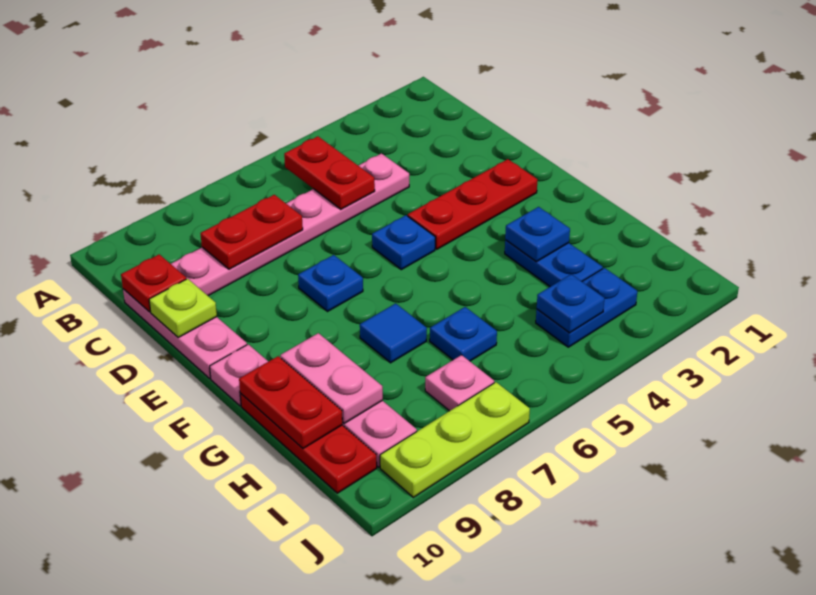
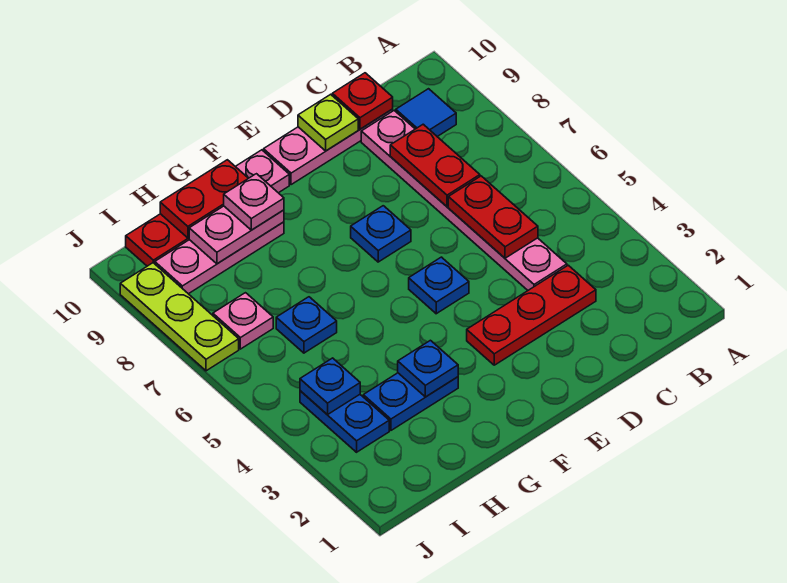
red 1x2 plate [284,136,375,209] -> red 1x2 plate turned to [448,176,538,258]
red 1x3 plate [408,159,538,249] -> red 1x3 plate turned to [467,265,596,365]
blue 1x1 tile [360,303,427,363] -> blue 1x1 tile moved to [396,89,456,137]
none -> pink 1x1 plate [224,174,284,230]

